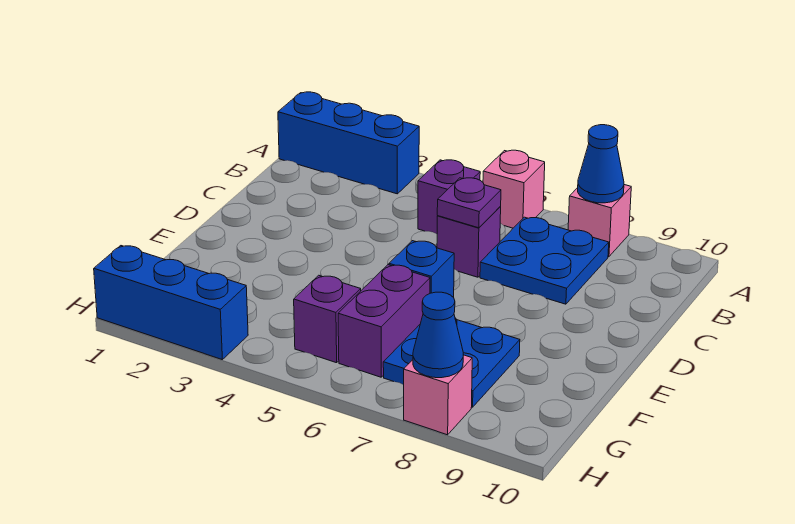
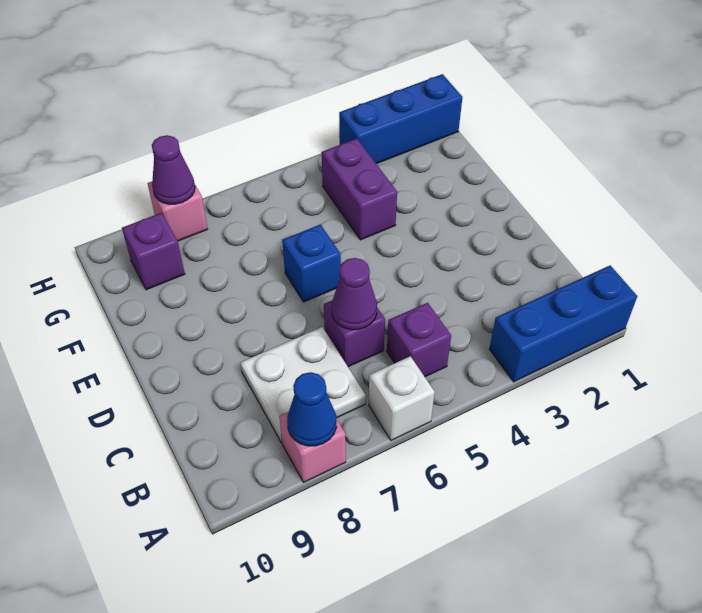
pink 1x1 brick [483,150,545,228] -> white 1x1 brick [369,356,435,440]
blue 2x2 plate [480,217,609,304] -> white 2x2 plate [240,327,366,443]
purple 1x1 plate [437,178,501,228] -> purple 1x1 cone [332,258,377,330]
purple 1x2 brick [338,265,430,377] -> purple 1x2 brick moved to [321,139,397,240]
blue 2x2 plate [383,318,520,407] -> none
purple 1x1 brick [294,275,361,363] -> purple 1x1 brick moved to [122,213,185,290]
blue 1x1 cone [413,292,463,378] -> purple 1x1 cone [152,135,195,204]

